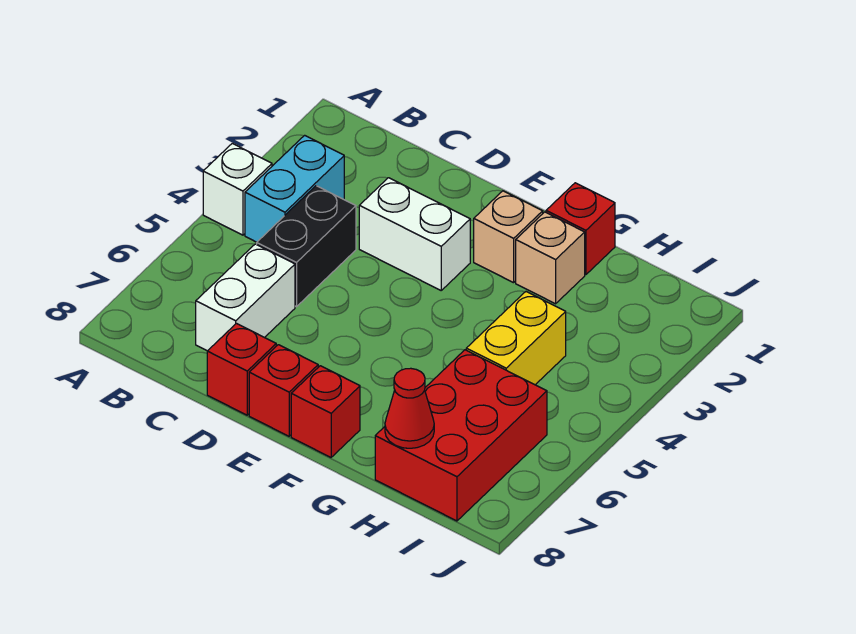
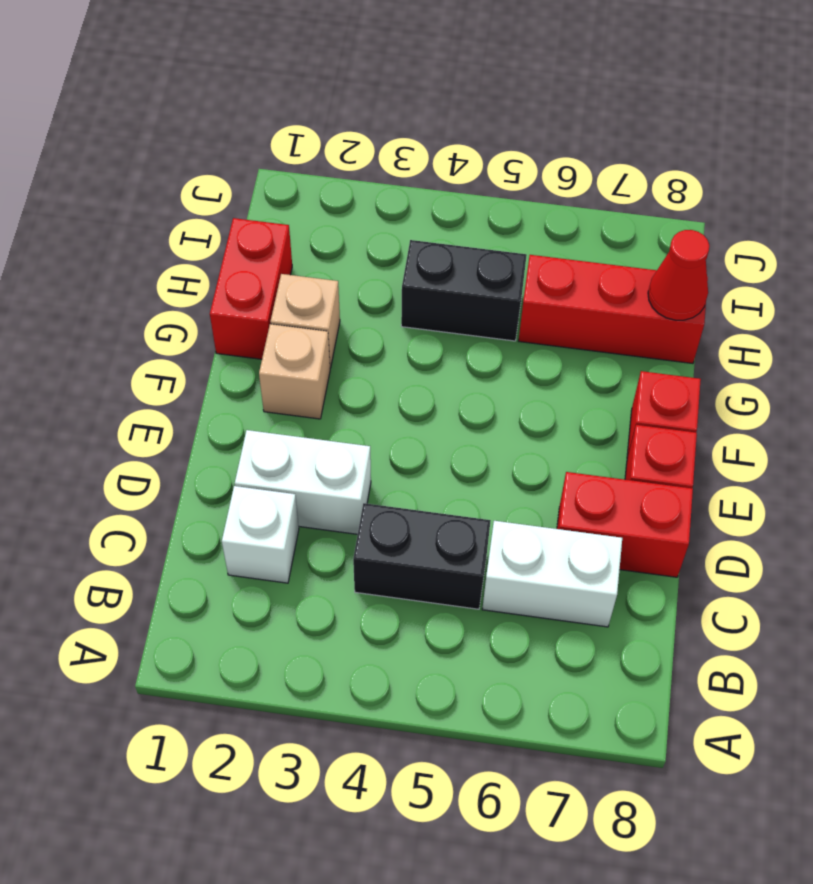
white 1x1 brick [203,143,272,235] -> white 1x1 brick moved to [222,486,299,583]
cyan 1x2 brick [245,135,344,242] -> none
white 1x2 brick [359,178,470,290] -> white 1x2 brick turned to [235,430,371,534]
red 1x1 brick [207,323,276,415] -> red 1x2 brick [557,472,693,577]
red 1x1 brick [546,183,615,275] -> red 1x2 brick [210,218,292,359]
yellow 1x2 brick [466,292,566,385] -> black 1x2 brick [401,240,527,341]
red 2x3 brick [375,350,547,521] -> red 1x3 brick [519,255,708,364]

